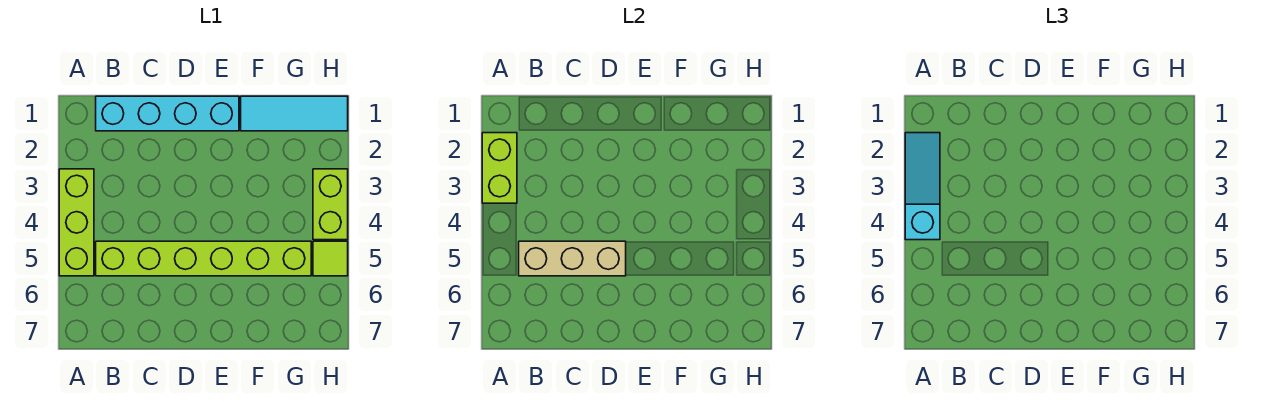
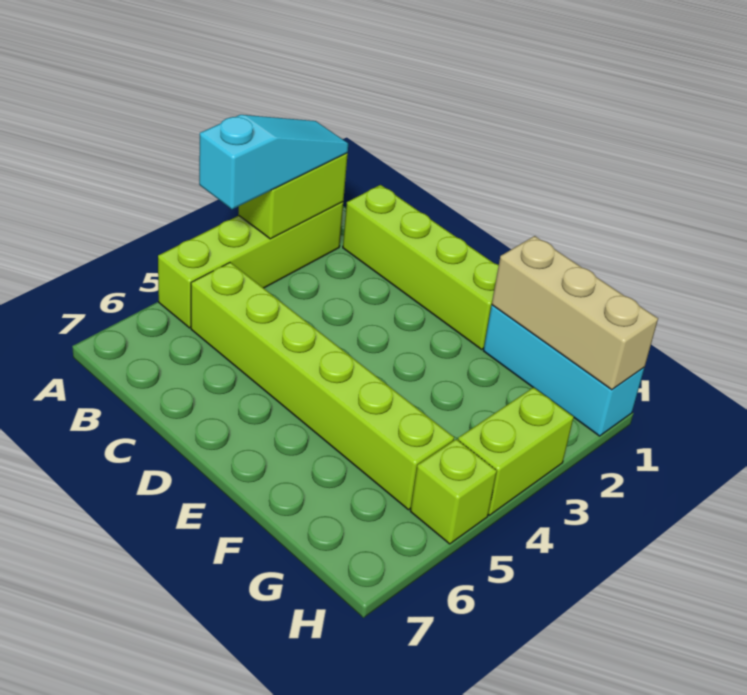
lime 1x3 brick [59,169,94,276] -> lime 1x4 brick [158,202,343,328]
cyan 1x4 brick [96,96,239,131] -> lime 1x4 brick [343,185,499,349]
tan 1x3 brick [519,241,626,276] -> tan 1x3 brick moved to [492,236,658,390]
cyan 1x3 tile [241,96,348,131] -> cyan 1x3 brick [483,305,644,436]
lime 1x1 tile [313,241,348,276] -> lime 1x1 brick [410,439,497,544]

